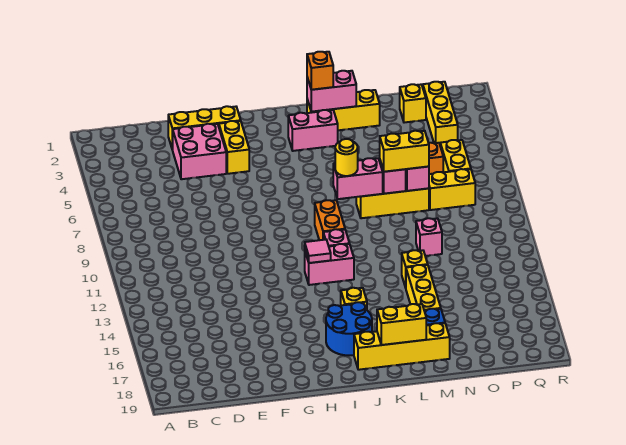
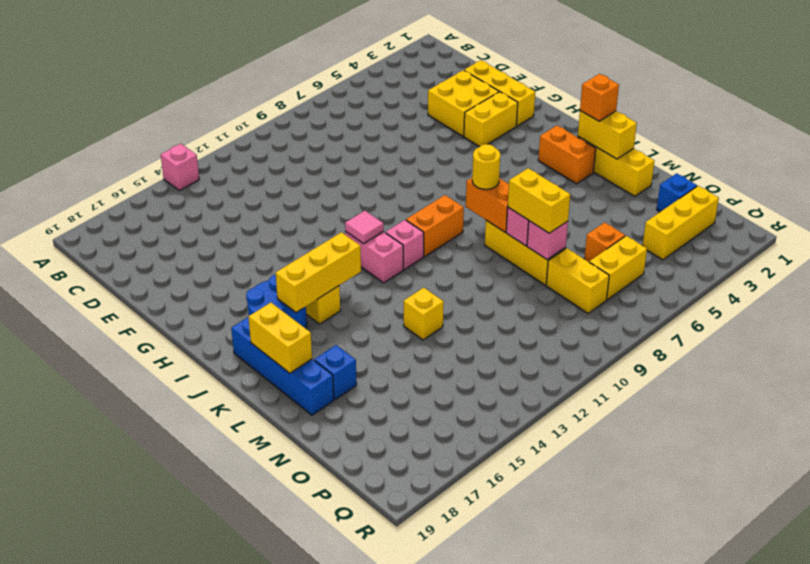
pink 2x2 brick [173,124,226,179] -> yellow 2x2 brick [428,70,499,136]
pink 1x2 brick [288,110,338,151] -> orange 1x2 brick [538,125,596,184]
yellow 1x4 brick [354,323,450,370] -> blue 1x4 brick [231,317,334,415]
pink 1x2 brick [307,71,356,112] -> yellow 1x2 brick [578,111,637,159]
pink 1x2 brick [333,158,383,199] -> orange 1x2 brick [466,178,509,232]
yellow 1x3 brick [406,265,441,311] -> yellow 1x3 brick moved to [276,232,361,312]
pink 1x1 brick [416,218,442,256] -> pink 1x1 brick moved to [161,144,199,191]
yellow 1x1 brick [400,84,426,123] -> blue 1x1 brick [657,173,697,212]

